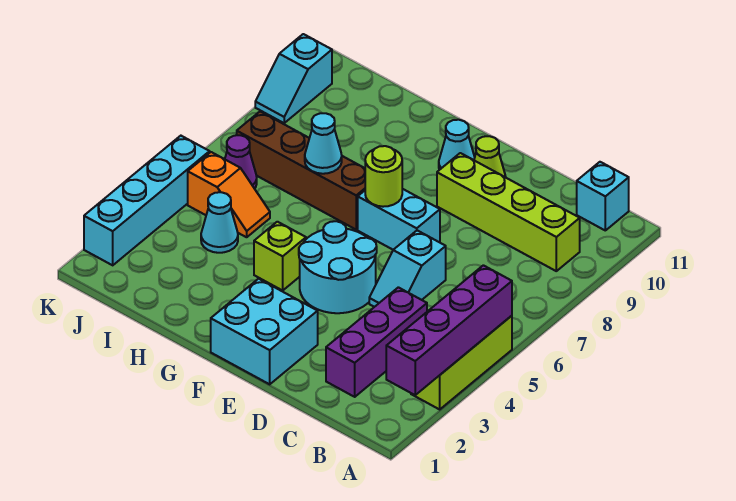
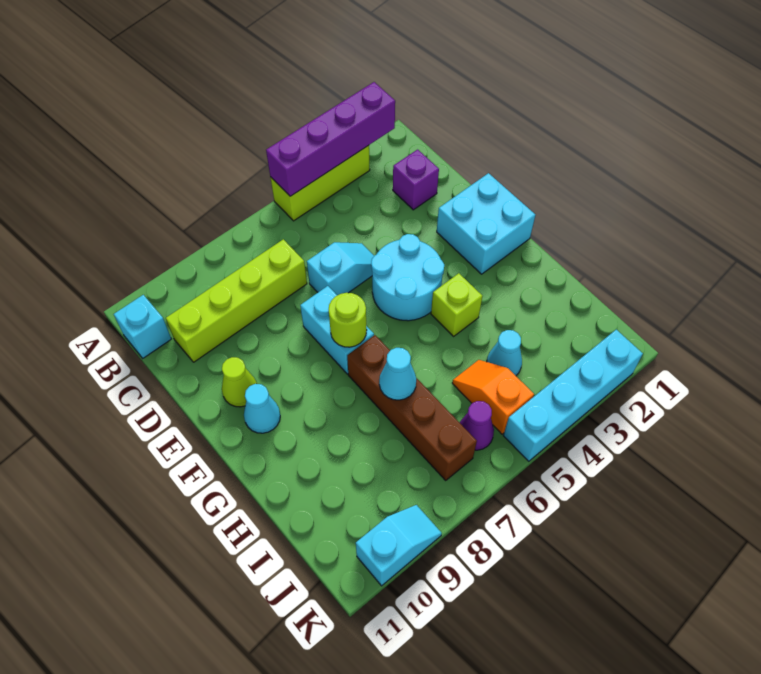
lime 1x4 brick [437,153,580,271] -> lime 1x4 brick turned to [166,239,307,362]
purple 1x3 brick [326,287,427,397] -> purple 1x1 brick [393,150,439,210]

